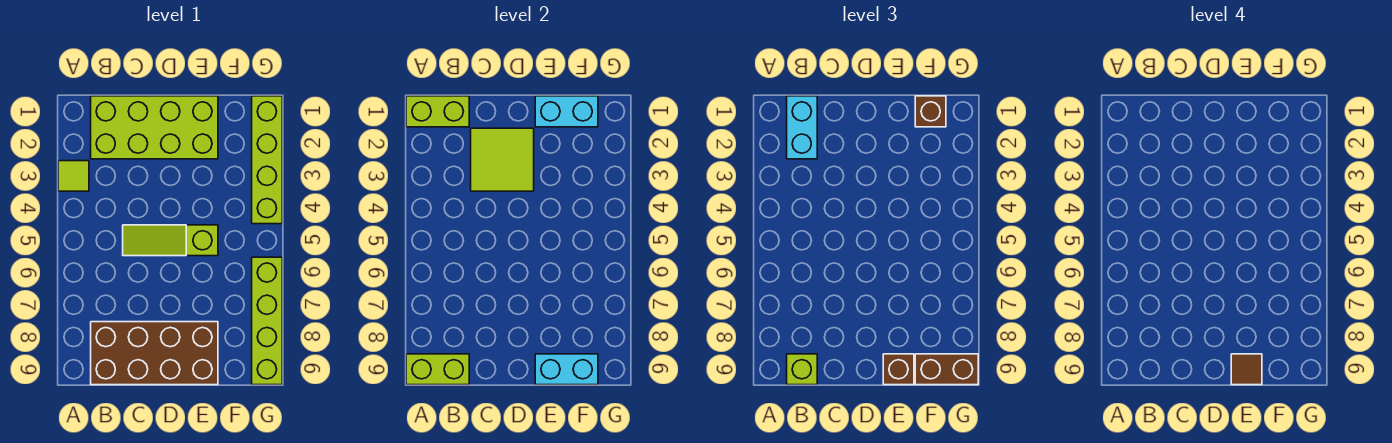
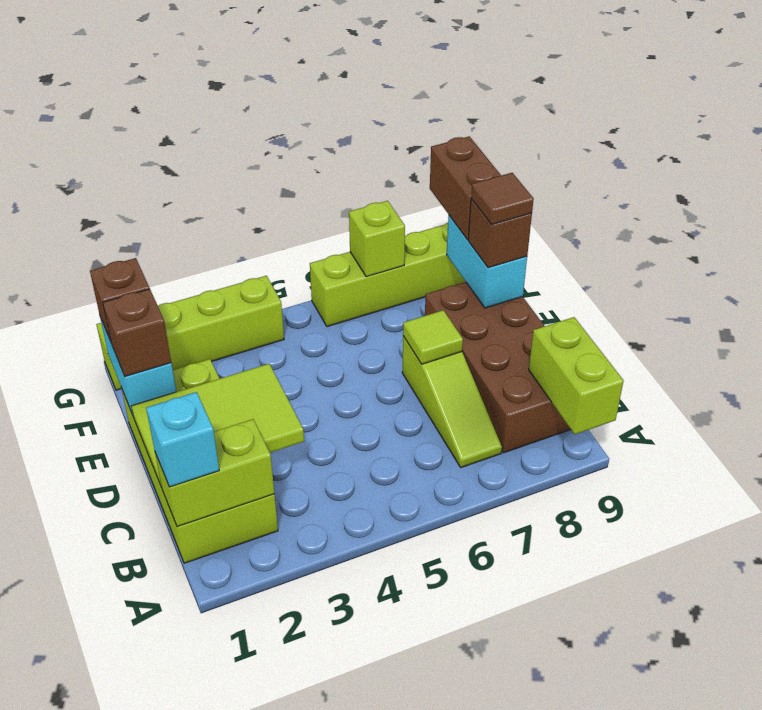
lime 1x2 brick [406,96,469,127] -> lime 1x2 brick turned to [155,419,274,527]
lime 1x1 tile [58,161,89,191] -> lime 1x1 tile moved to [403,310,463,364]
cyan 1x2 brick [787,96,817,159] -> cyan 1x1 brick [146,392,219,487]
lime 1x1 brick [787,354,817,385] -> lime 1x1 brick moved to [349,201,405,277]
lime 2x2 tile [471,128,534,191] -> lime 2x3 tile [131,364,304,487]
lime 1x3 slope [123,225,218,256] -> lime 1x3 slope moved to [402,336,502,467]
none -> brown 1x1 brick [103,289,171,376]

